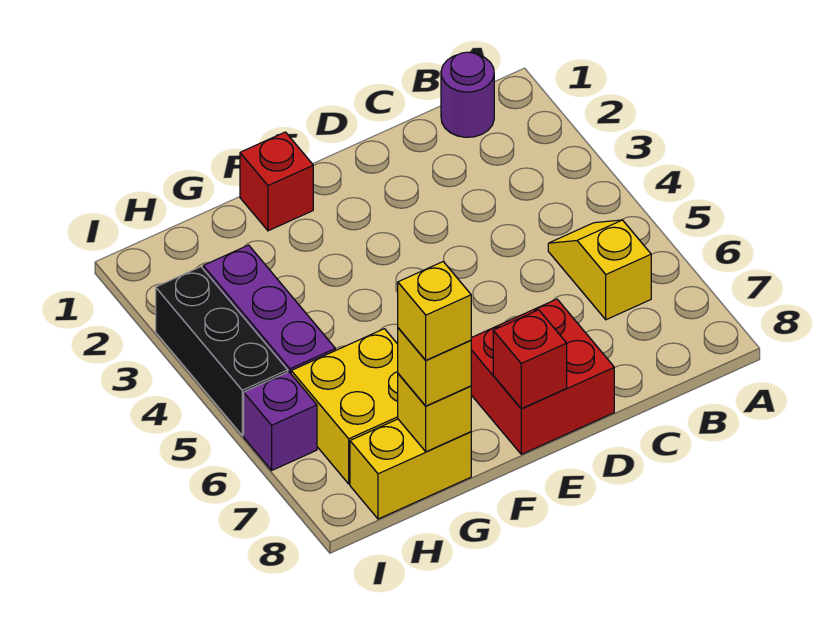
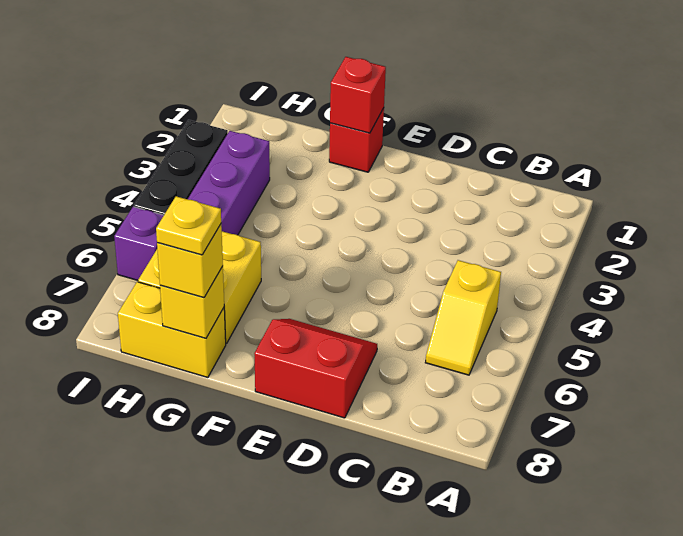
purple 1x1 round brick [441,52,494,137] -> none
yellow 1x2 slope [548,220,651,320] -> yellow 1x2 slope turned to [425,260,501,375]
red 2x2 brick [471,299,614,454] -> red 2x2 slope [254,319,377,418]
red 1x1 brick [493,310,567,409] -> red 1x1 brick moved to [330,57,386,133]
yellow 1x1 brick [398,262,471,360] -> yellow 1x1 plate [156,196,221,255]

